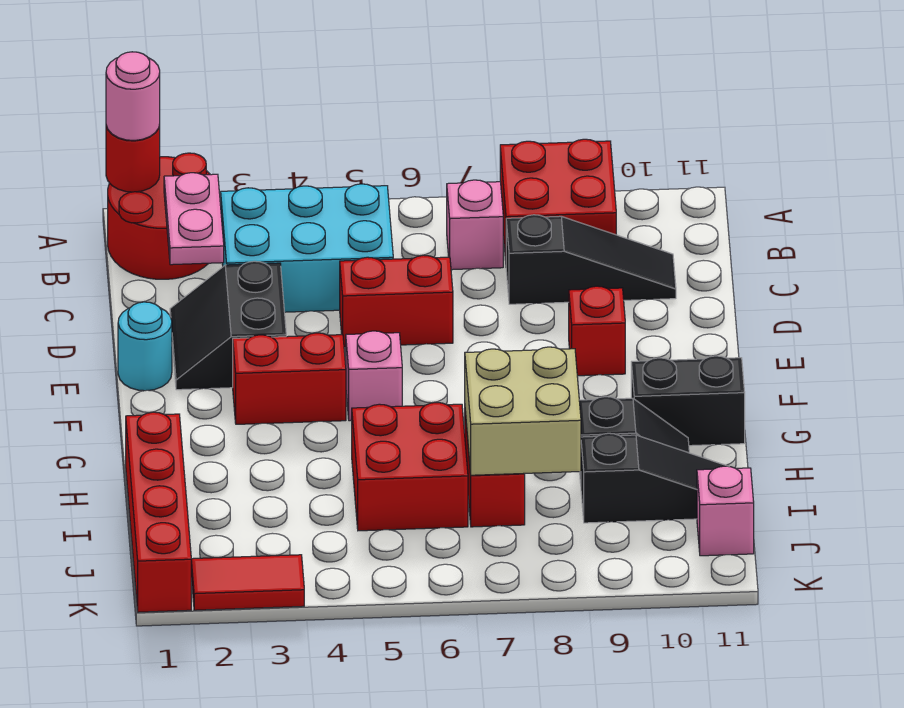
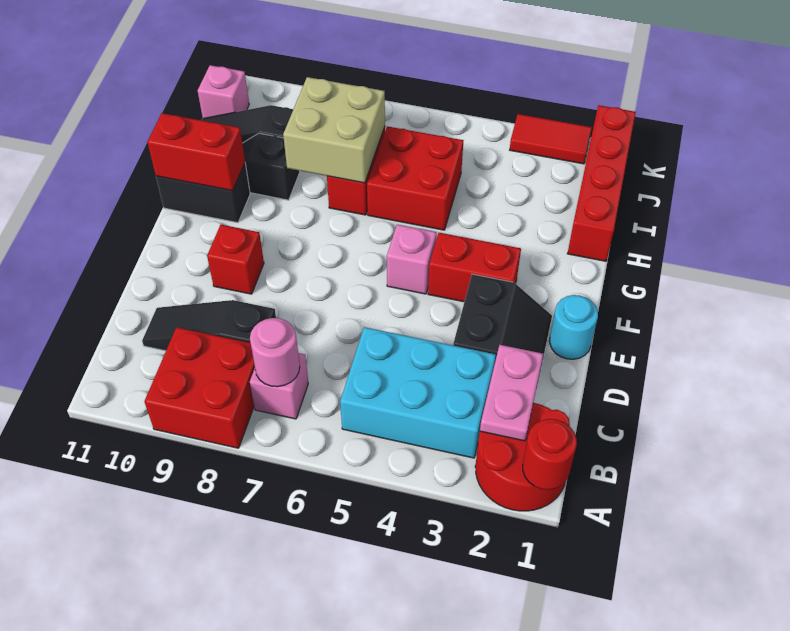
pink 1x1 round brick [106,52,160,141] -> pink 1x1 round brick moved to [250,318,300,387]
red 1x2 brick [340,255,453,347] -> red 1x2 brick moved to [147,113,245,191]

